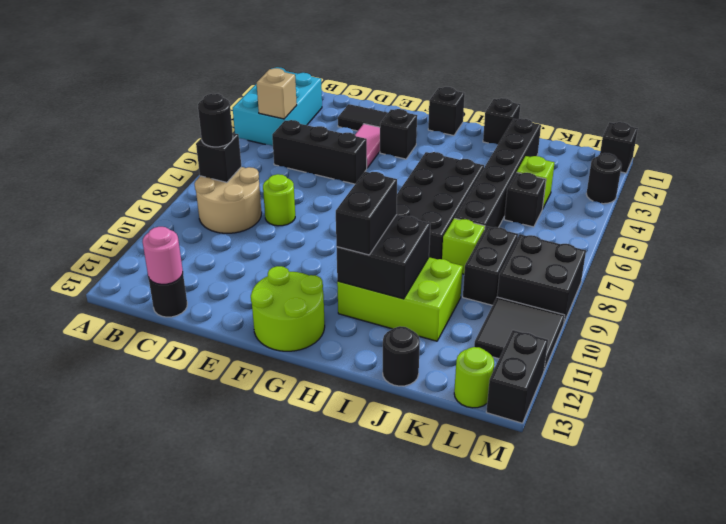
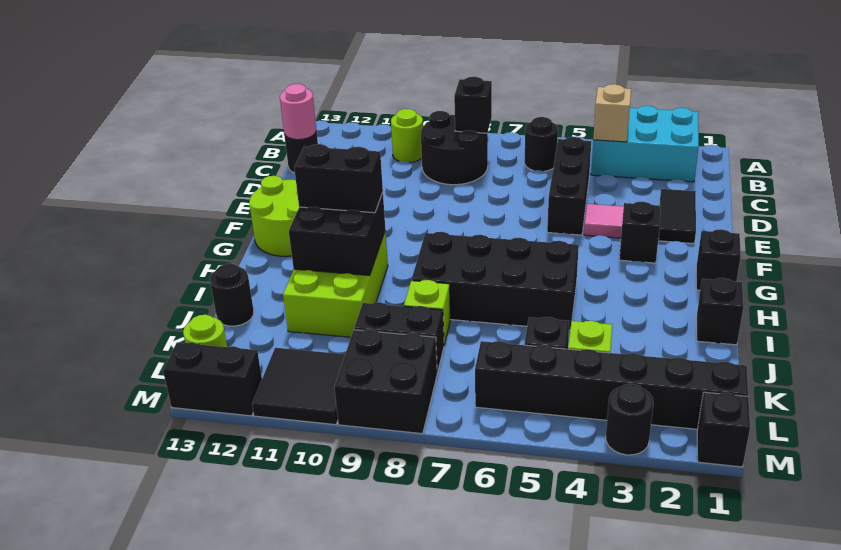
tan 2x2 round brick [194,167,262,233] -> black 2x2 round brick [421,111,488,185]
black 1x1 round brick [198,93,233,147] -> black 1x1 round brick moved to [525,117,558,171]
lime 1x1 round brick [263,174,295,226] -> lime 1x1 round brick moved to [391,109,423,163]
black 1x6 brick [455,118,541,228] -> black 1x6 brick moved to [475,341,748,429]

